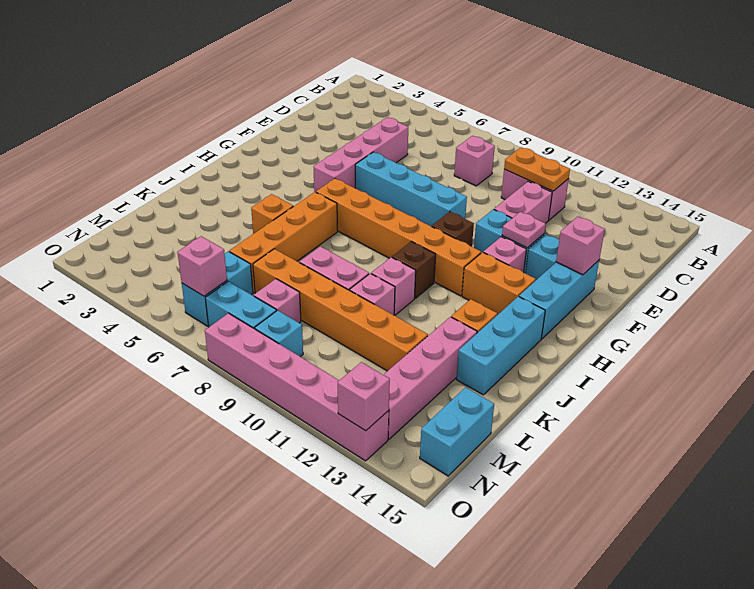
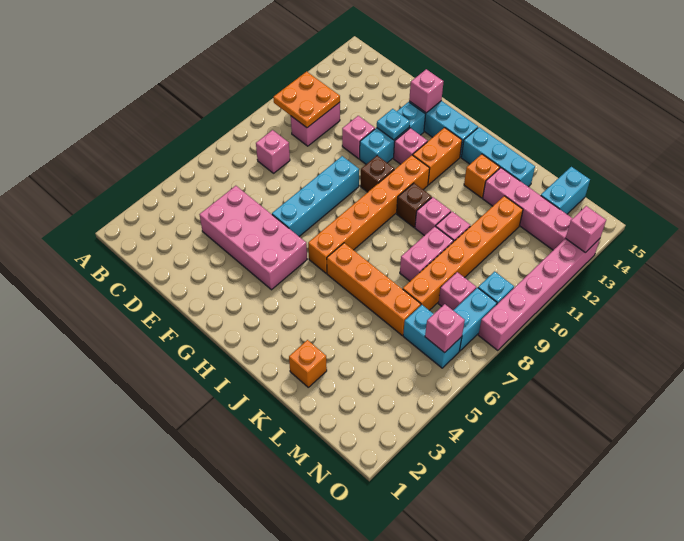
orange 1x2 plate [504,147,570,191] -> orange 2x2 plate [273,72,340,128]
pink 1x4 brick [313,117,408,192] -> pink 2x4 brick [199,186,307,290]
pink 1x2 brick [494,181,552,223] -> pink 1x1 brick [342,116,375,159]
pink 1x1 plate [502,212,546,248] -> cyan 1x1 plate [377,109,410,140]
orange 1x1 brick [251,194,293,234] -> orange 1x1 brick moved to [289,340,327,387]
cyan 1x2 brick [420,387,494,476] -> cyan 1x2 brick turned to [541,167,590,214]

